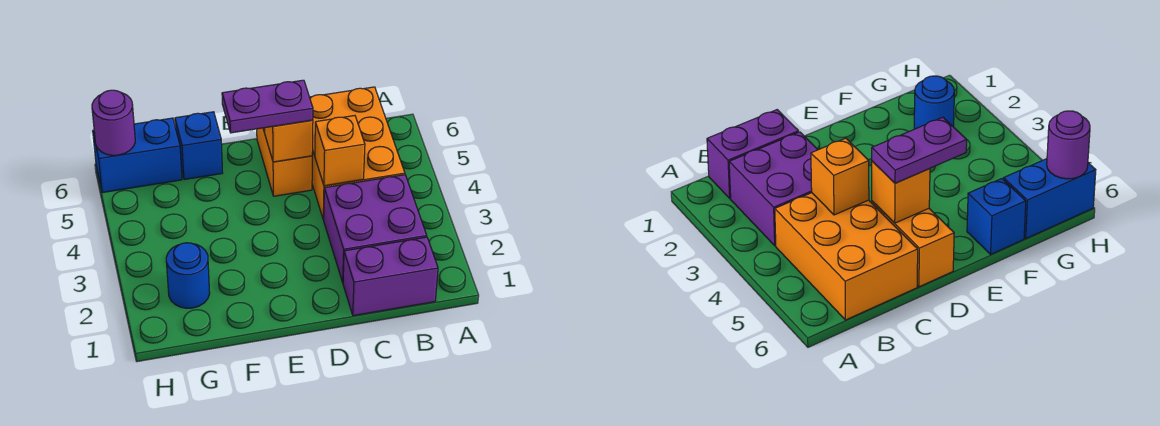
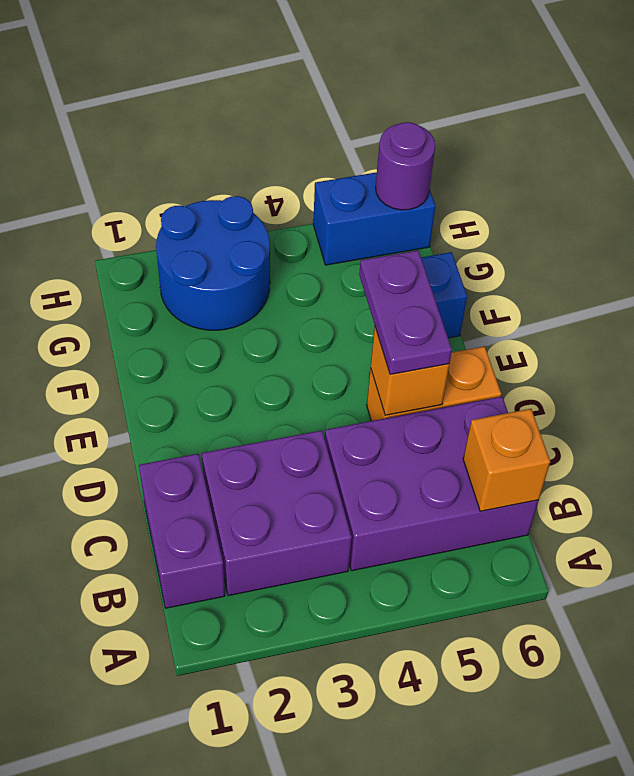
orange 2x3 brick [310,87,405,220] -> purple 2x3 brick [325,397,539,571]
orange 1x1 brick [315,116,365,186] -> orange 1x1 brick moved to [463,409,550,511]
blue 1x1 round brick [166,243,210,308] -> blue 2x2 round brick [156,196,270,330]
blue 1x2 brick [93,118,182,193] -> blue 1x2 brick turned to [313,172,435,265]

